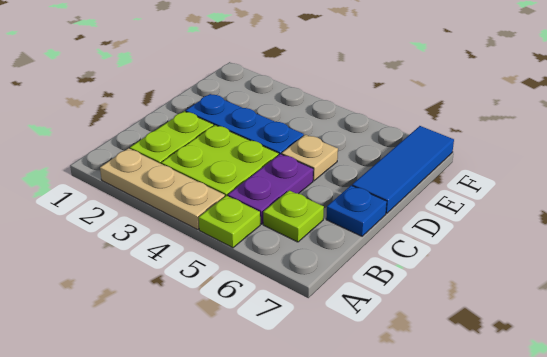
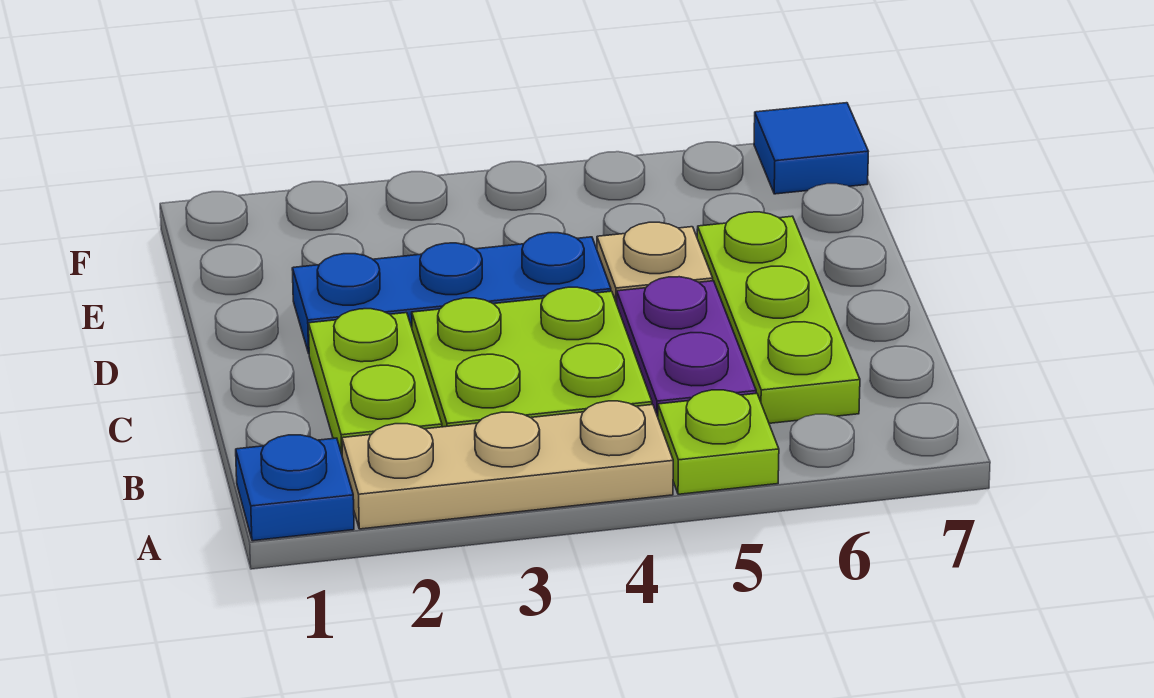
lime 1x1 plate [263,191,324,242] -> lime 1x3 plate [697,212,860,423]
blue 1x1 plate [326,185,387,236] -> blue 1x1 plate moved to [236,435,354,541]
blue 1x3 tile [352,126,454,213] -> blue 1x1 tile [754,103,868,194]

